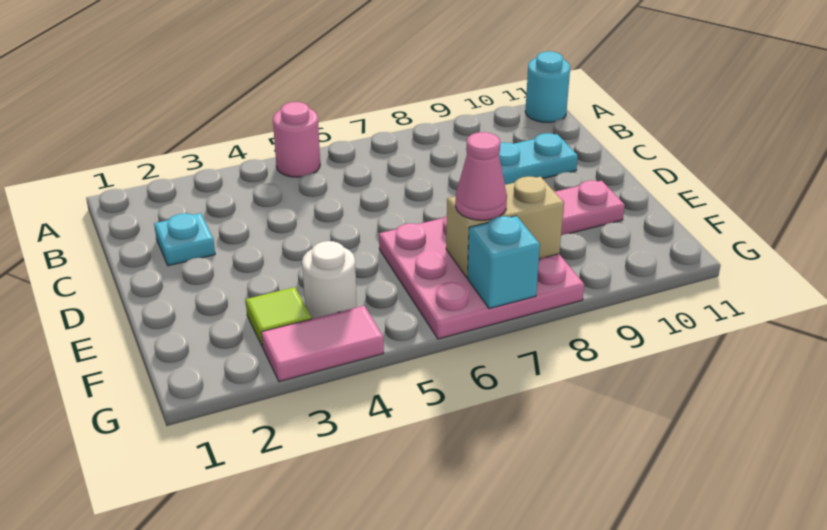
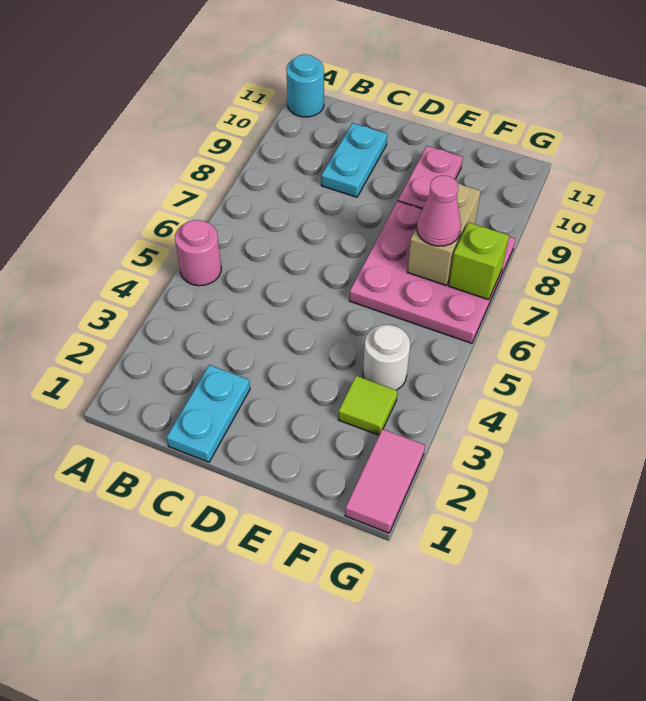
cyan 1x1 plate [154,213,215,266] -> cyan 1x2 plate [166,365,250,462]
pink 1x2 tile [261,306,384,382] -> pink 1x2 tile moved to [345,429,425,533]
cyan 1x1 brick [467,216,540,309] -> lime 1x1 brick [449,222,509,300]

